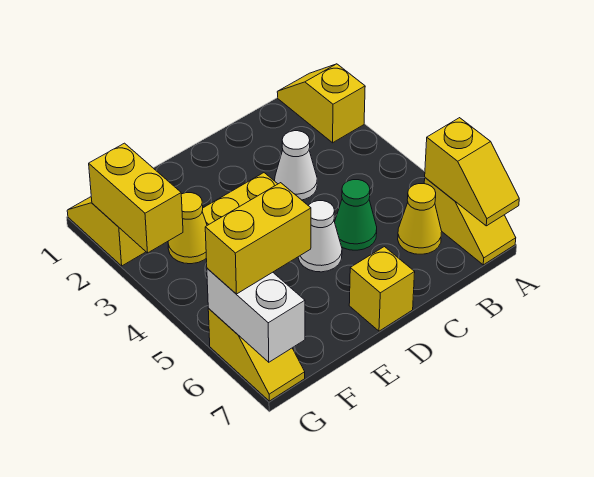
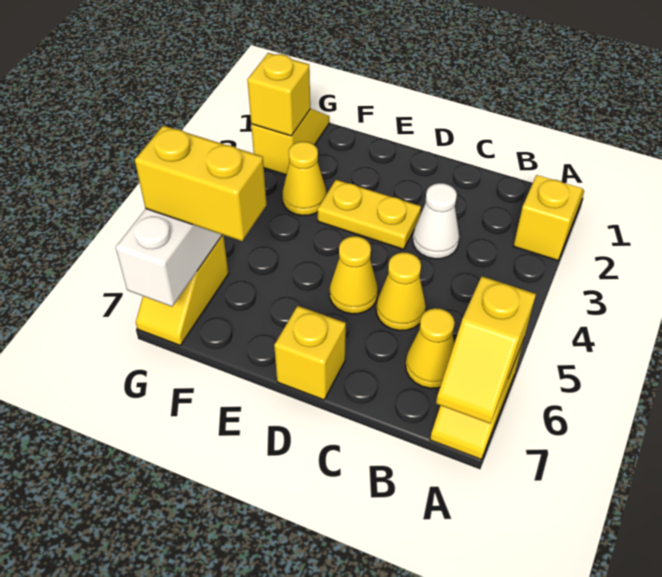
green 1x1 cone [335,180,377,250] -> yellow 1x1 cone [376,252,426,331]
white 1x1 cone [298,201,342,272] -> yellow 1x1 cone [330,236,378,314]
yellow 1x2 brick [89,143,183,253] -> yellow 1x1 brick [247,53,310,136]

